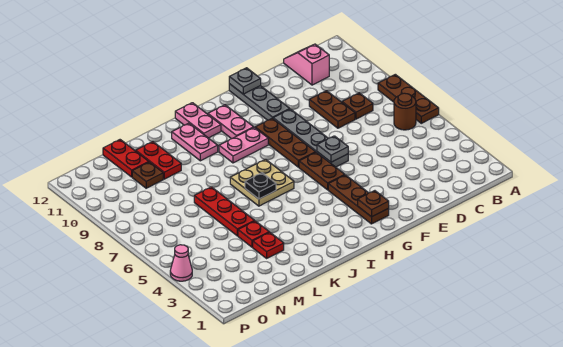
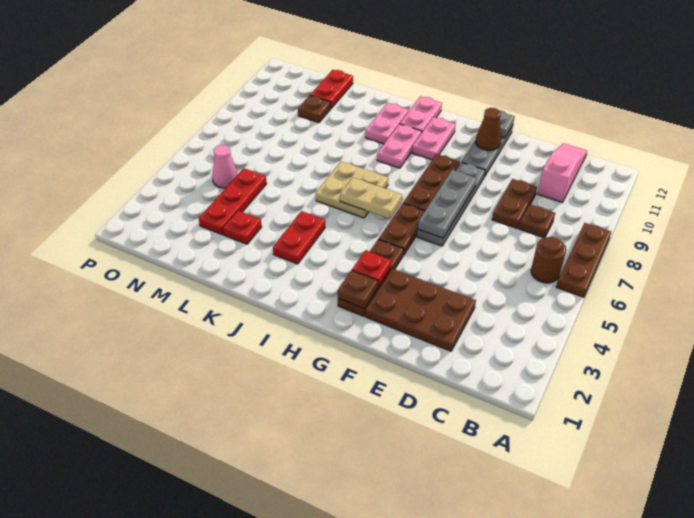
pink 1x2 slope [284,44,329,85] -> pink 1x3 slope [537,143,587,202]
none -> brown 2x3 plate [366,269,476,351]
grey 1x1 plate [317,136,348,162] -> grey 1x3 plate [418,170,476,238]
none -> brown 1x1 cone [476,108,501,150]
none -> tan 1x2 plate [340,178,402,219]
pink 1x2 plate [219,127,268,163] -> pink 1x2 plate turned to [377,124,422,168]
black 1x1 plate [245,173,276,199] -> none
red 1x1 plate [238,221,269,247] -> red 1x1 plate moved to [352,250,391,287]
red 1x3 plate [194,187,254,236] -> red 1x3 plate moved to [199,168,267,235]
red 1x2 plate [136,142,181,179] -> red 1x2 plate moved to [273,211,325,264]
pink 1x1 cone [170,245,192,281] -> pink 1x1 cone moved to [212,145,238,188]

